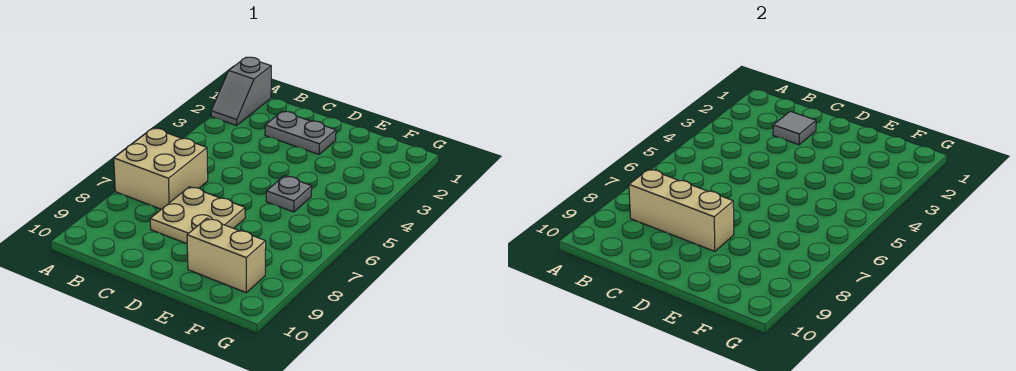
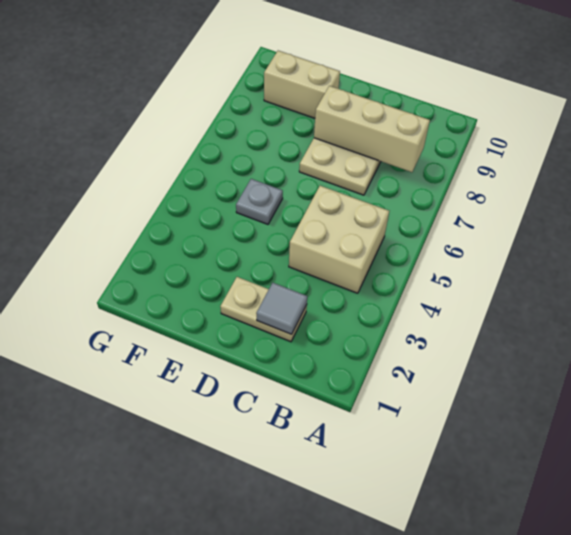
grey 1x2 slope [211,57,271,125] -> none
tan 2x2 brick [114,128,208,209] -> tan 2x2 brick moved to [289,186,389,293]
grey 1x2 plate [265,111,336,154] -> tan 1x2 plate [220,277,307,342]

